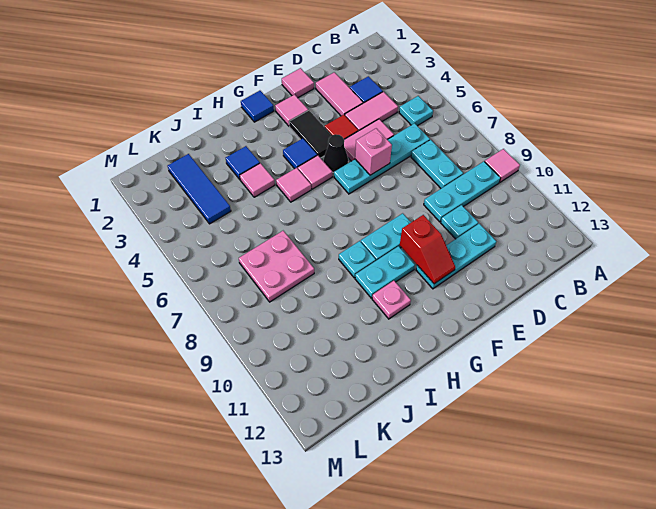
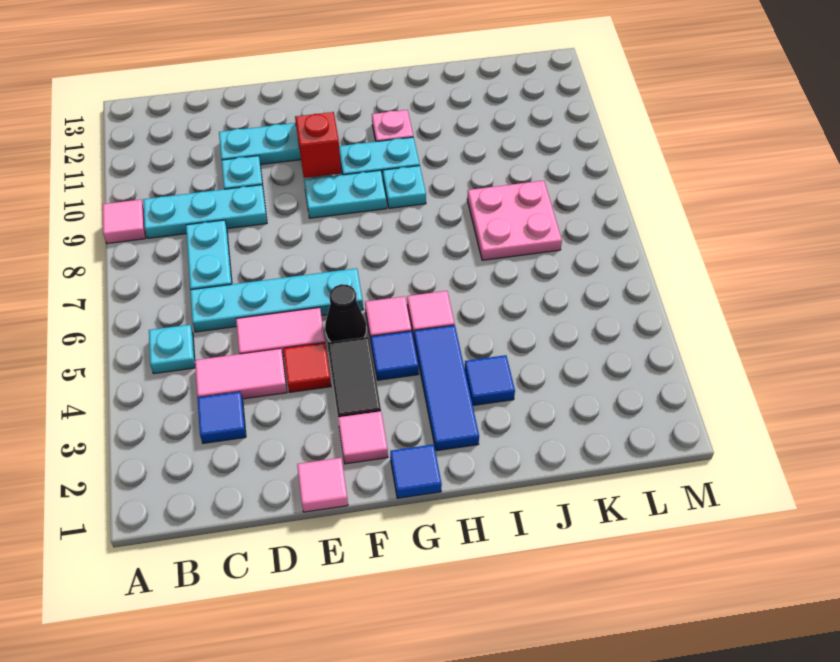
pink 1x2 tile [316,72,363,116] -> none
pink 1x1 brick [355,128,392,175] -> none
pink 1x1 tile [240,163,275,197] -> none
blue 1x3 tile [168,154,231,224] -> blue 1x3 tile moved to [414,325,479,451]

